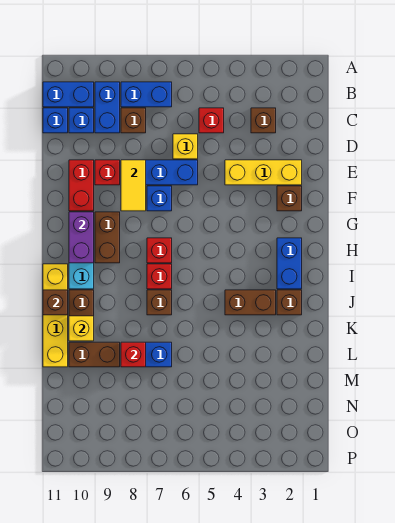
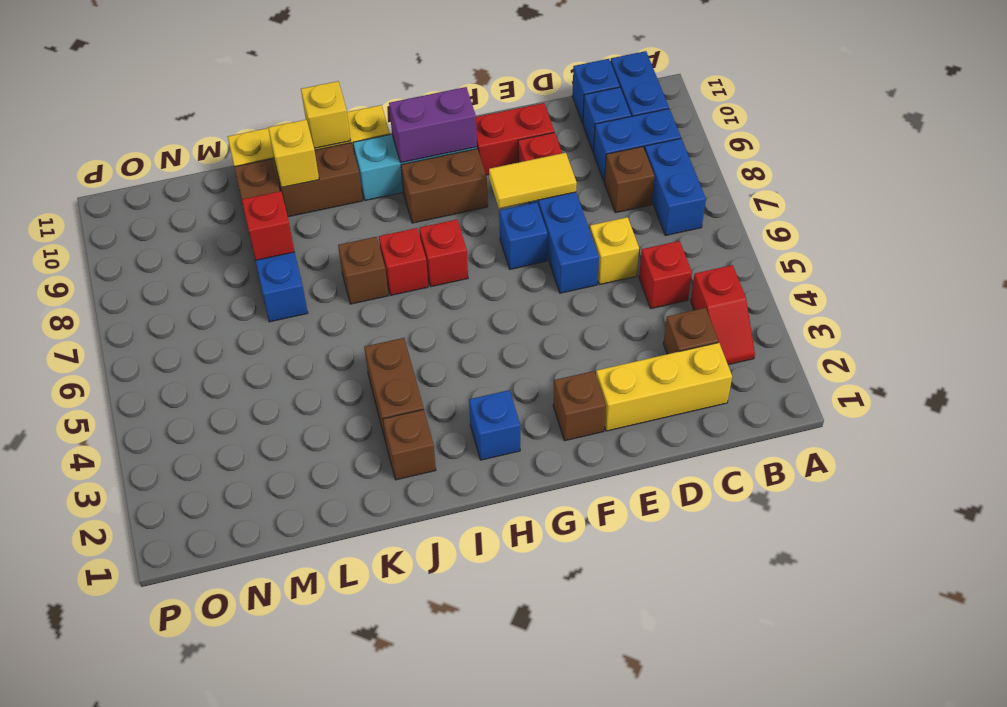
none -> red 1x2 slope [691,265,755,365]
yellow 1x3 brick [225,160,302,185] -> yellow 1x3 brick turned to [596,343,732,431]
blue 1x2 brick [277,238,302,289] -> blue 1x1 brick [469,390,520,460]
brown 1x1 brick [43,290,68,315] -> yellow 1x1 brick [301,81,351,149]

